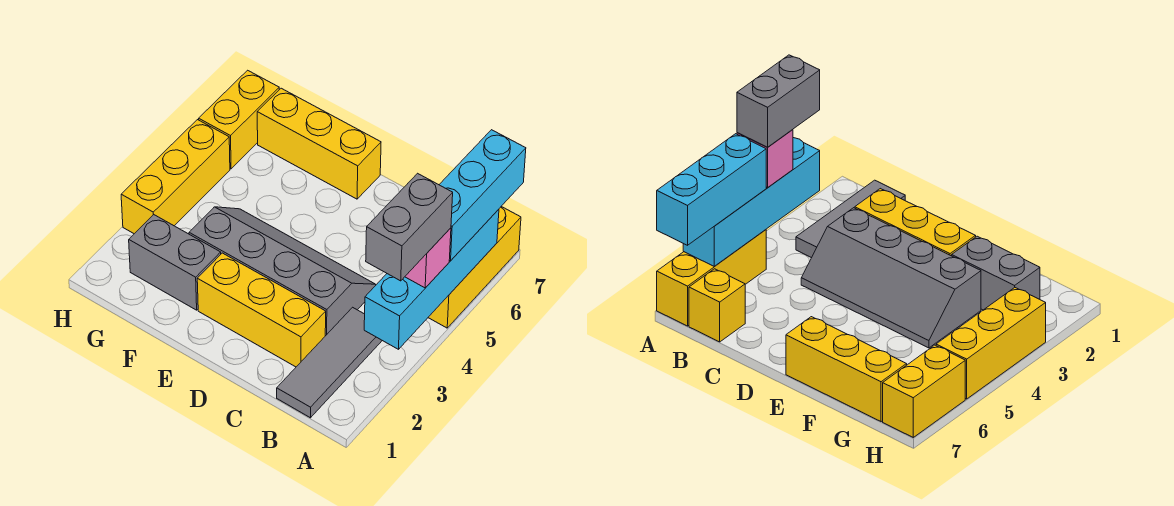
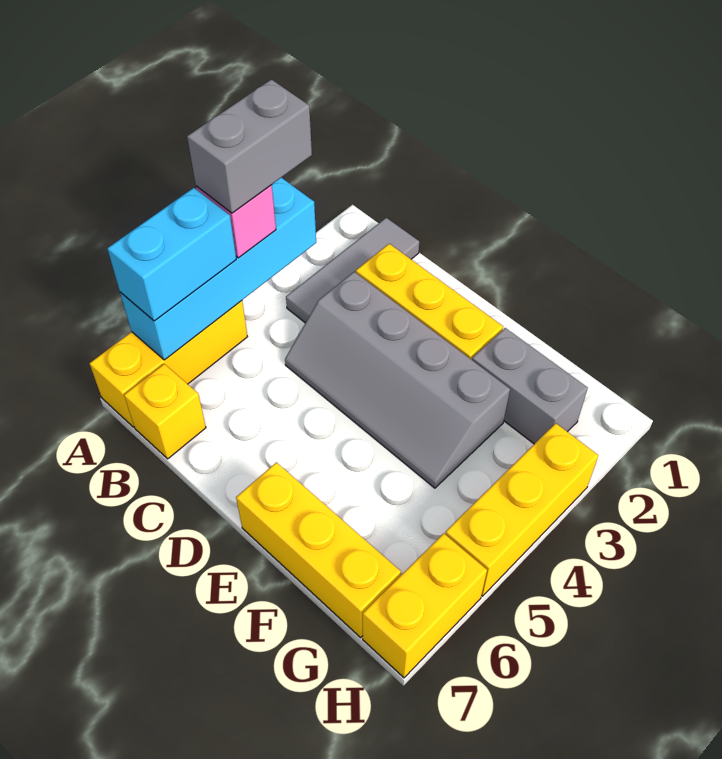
cyan 1x3 brick [439,130,526,261] -> cyan 1x2 brick [107,188,236,321]

